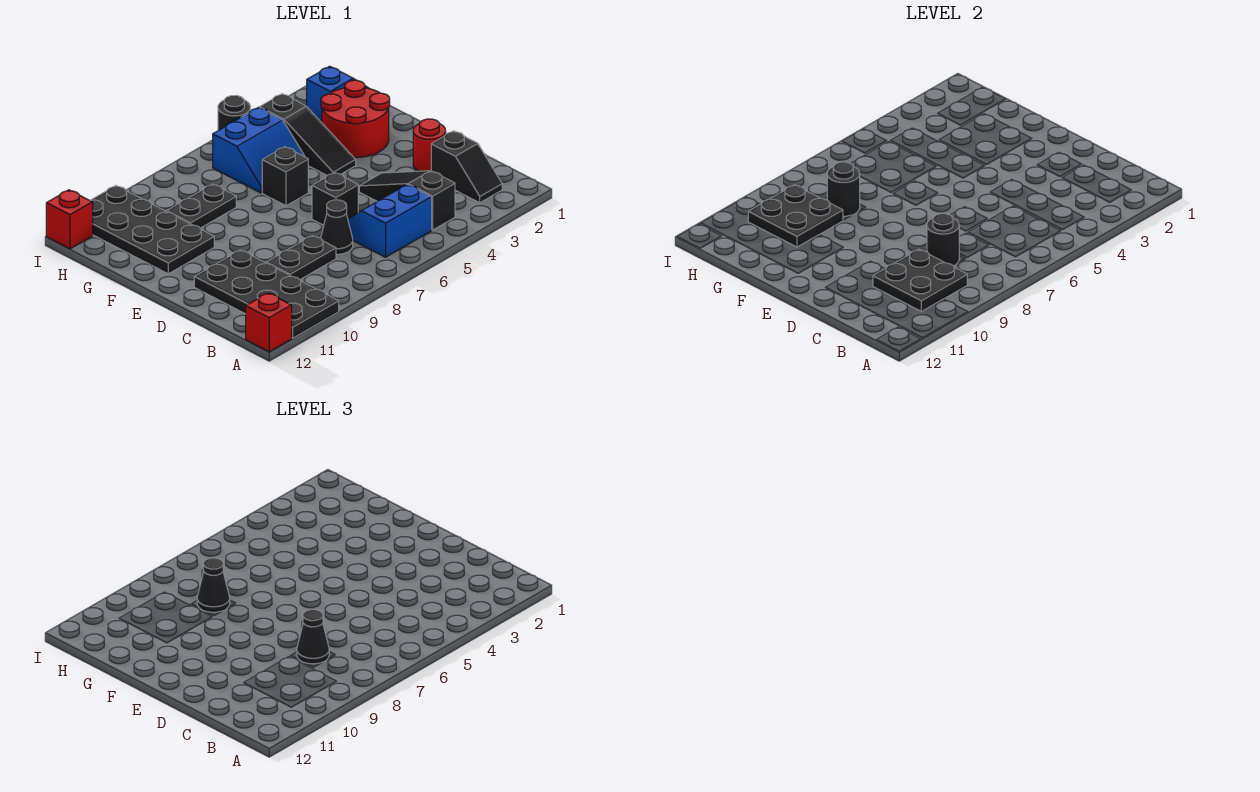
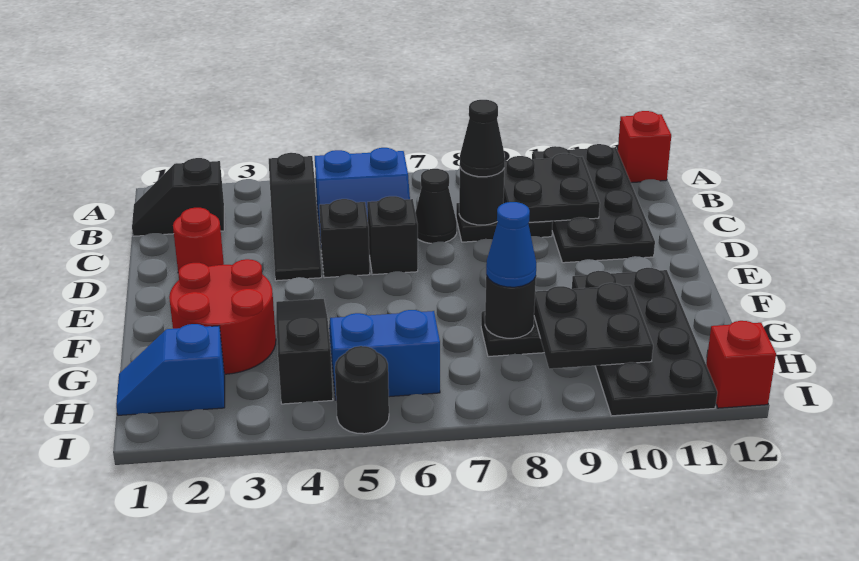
black 1x2 slope [431,131,502,203] -> black 1x2 slope turned to [132,158,224,236]
black 1x1 brick [262,147,308,206] -> black 1x1 brick moved to [319,199,370,278]
black 1x1 cone [197,558,230,612] -> blue 1x1 cone [486,202,536,287]

